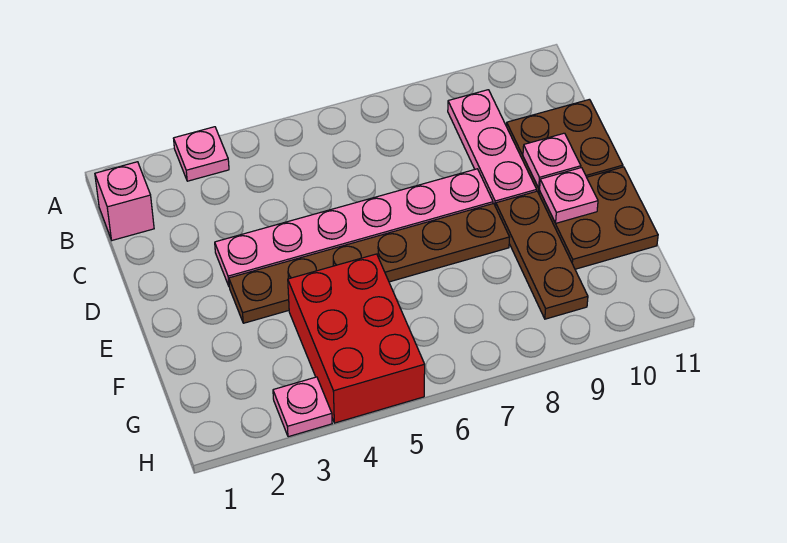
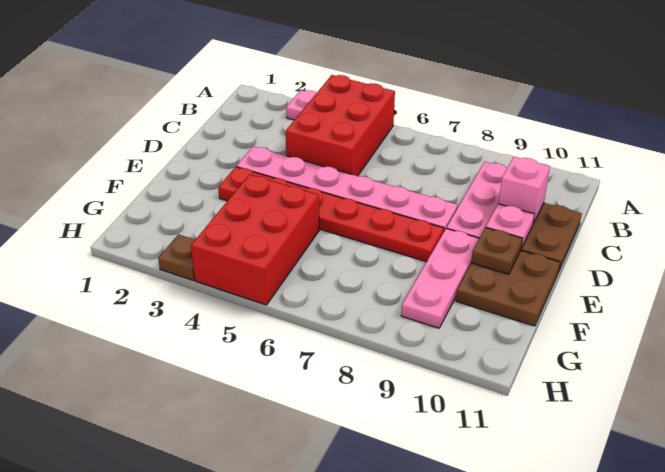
none -> red 2x3 brick [286,75,395,176]
pink 1x1 brick [95,162,154,240] -> pink 1x1 brick moved to [499,157,550,224]
brown 1x6 plate [229,203,510,323] -> red 1x6 plate [218,167,444,262]
brown 1x3 plate [496,191,588,319] -> pink 1x3 plate [401,228,479,328]
pink 1x1 plate [539,168,598,223] -> brown 1x1 plate [471,227,522,274]
pink 1x1 plate [273,377,332,437] -> brown 1x1 plate [158,234,195,280]

